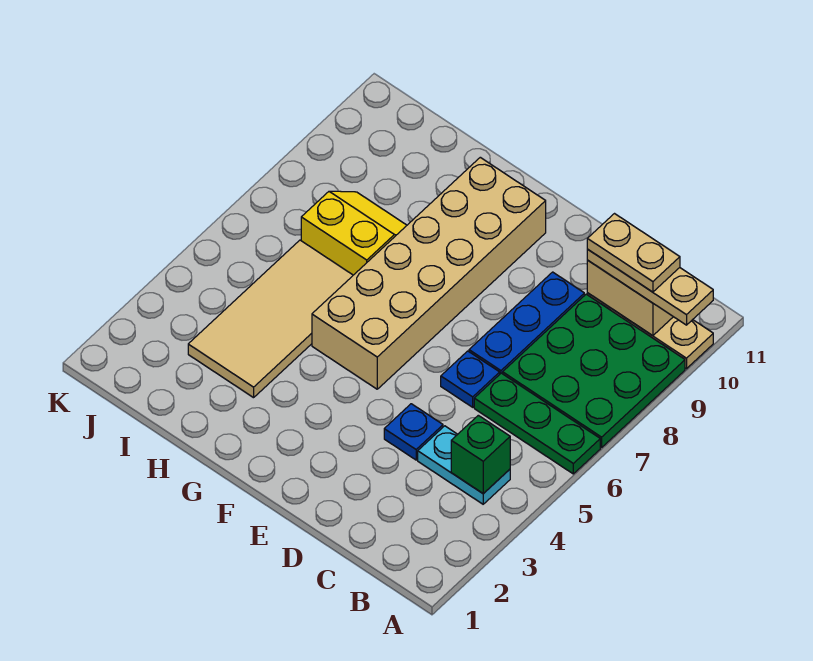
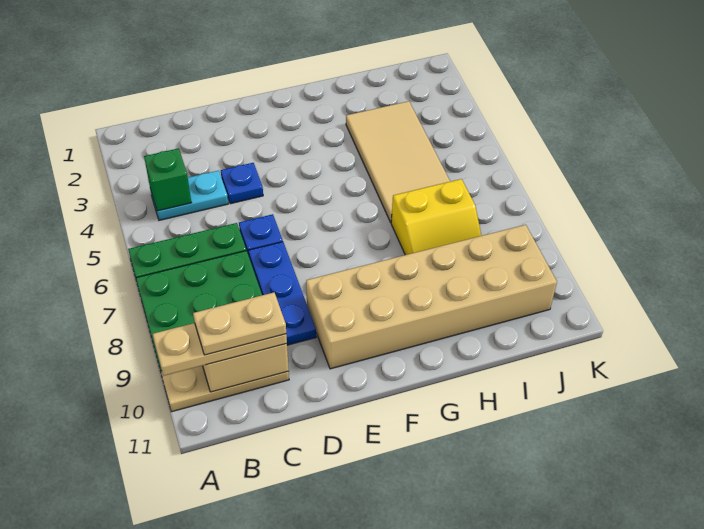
tan 2x6 brick [312,157,546,389] -> tan 2x6 brick turned to [306,225,557,369]

